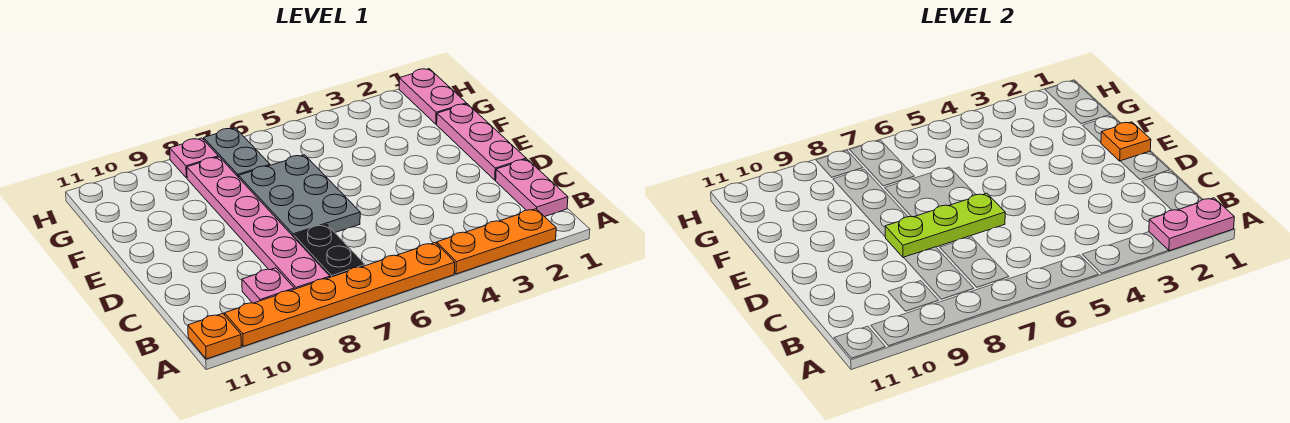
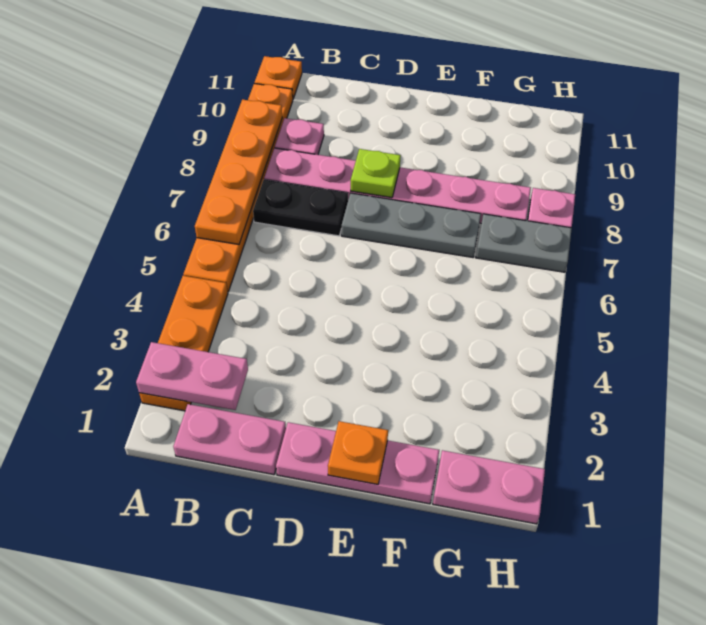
pink 1x2 plate [1149,198,1234,251] -> pink 1x2 plate turned to [136,342,248,410]
none -> orange 1x4 plate [195,99,282,244]
grey 2x3 plate [239,155,360,237] -> grey 1x3 plate [342,193,481,257]
lime 1x3 plate [885,193,1005,258] -> lime 1x1 plate [351,149,401,198]

